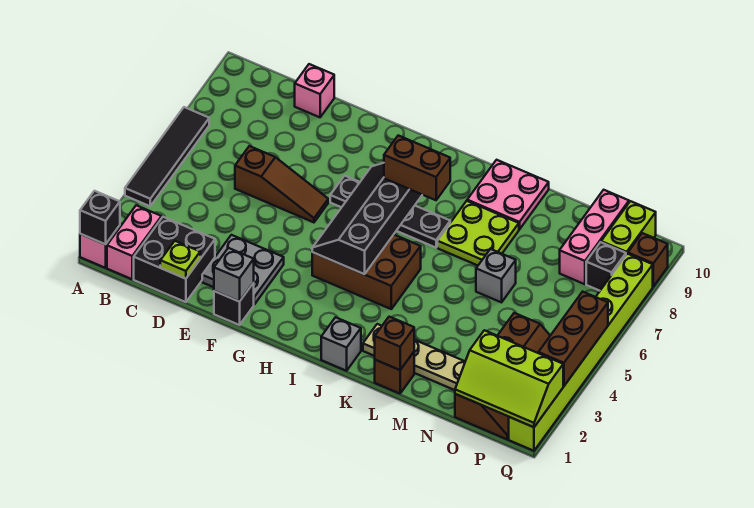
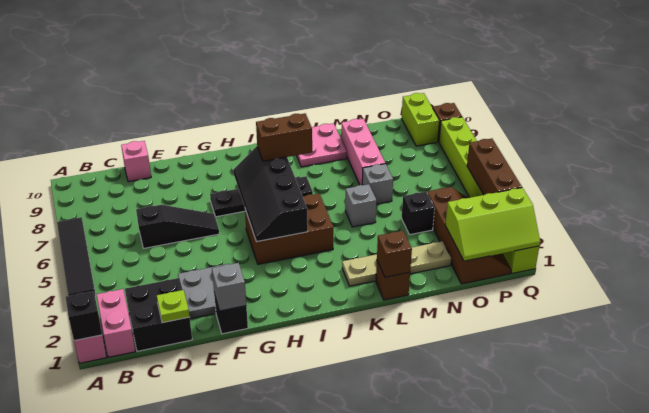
brown 1x3 slope [235,146,328,222] -> black 1x3 slope [136,205,219,248]
grey 1x1 brick [321,317,361,371] -> grey 1x1 brick moved to [345,184,377,227]
lime 2x2 plate [437,201,519,265] -> none
pink 1x3 brick [560,190,629,284] -> pink 1x3 brick moved to [341,119,385,185]
black 1x1 brick [586,242,626,291] -> black 1x1 brick moved to [402,192,435,235]

